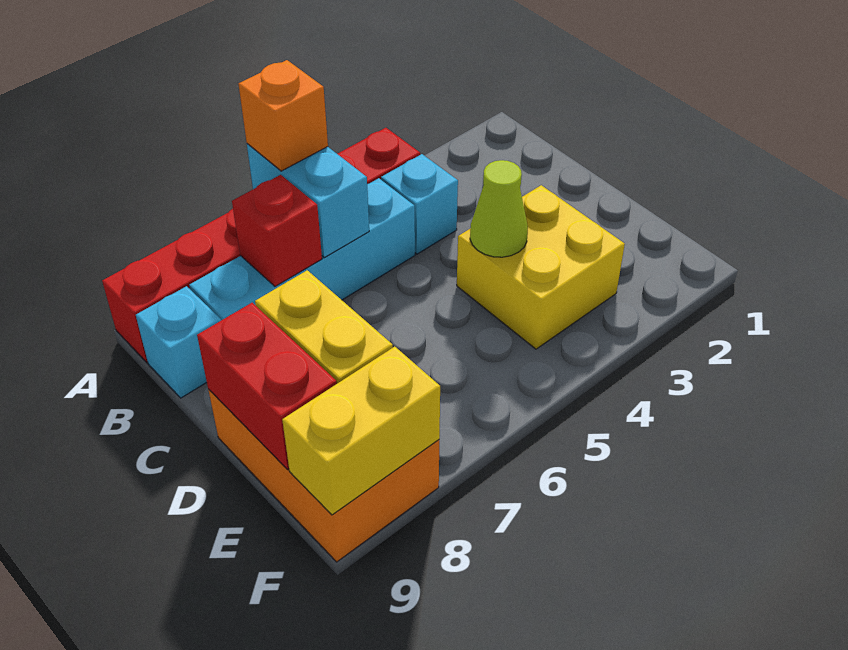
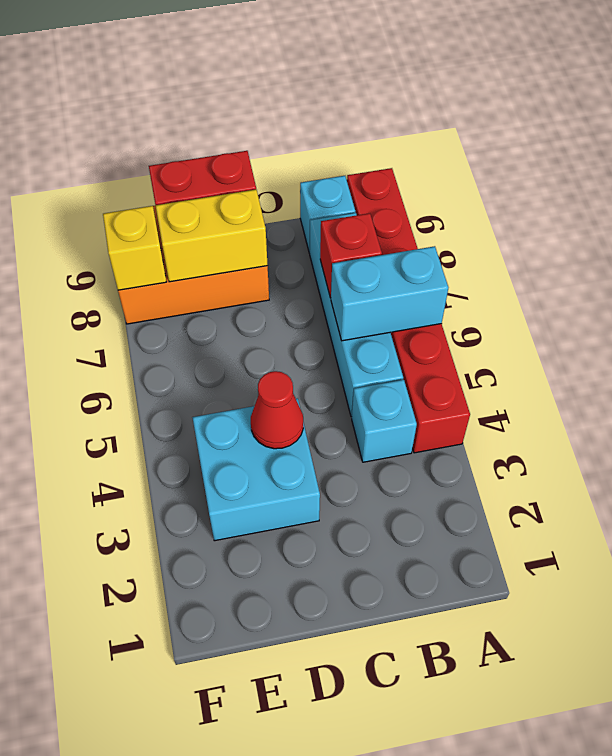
orange 1x1 brick [239,60,328,171] -> none
yellow 2x2 brick [457,185,625,349] -> cyan 2x2 brick [192,398,320,541]
lime 1x1 cone [470,160,528,257] -> red 1x1 cone [251,371,303,449]
yellow 1x2 brick [282,347,440,515] -> yellow 1x1 brick [103,206,166,290]

